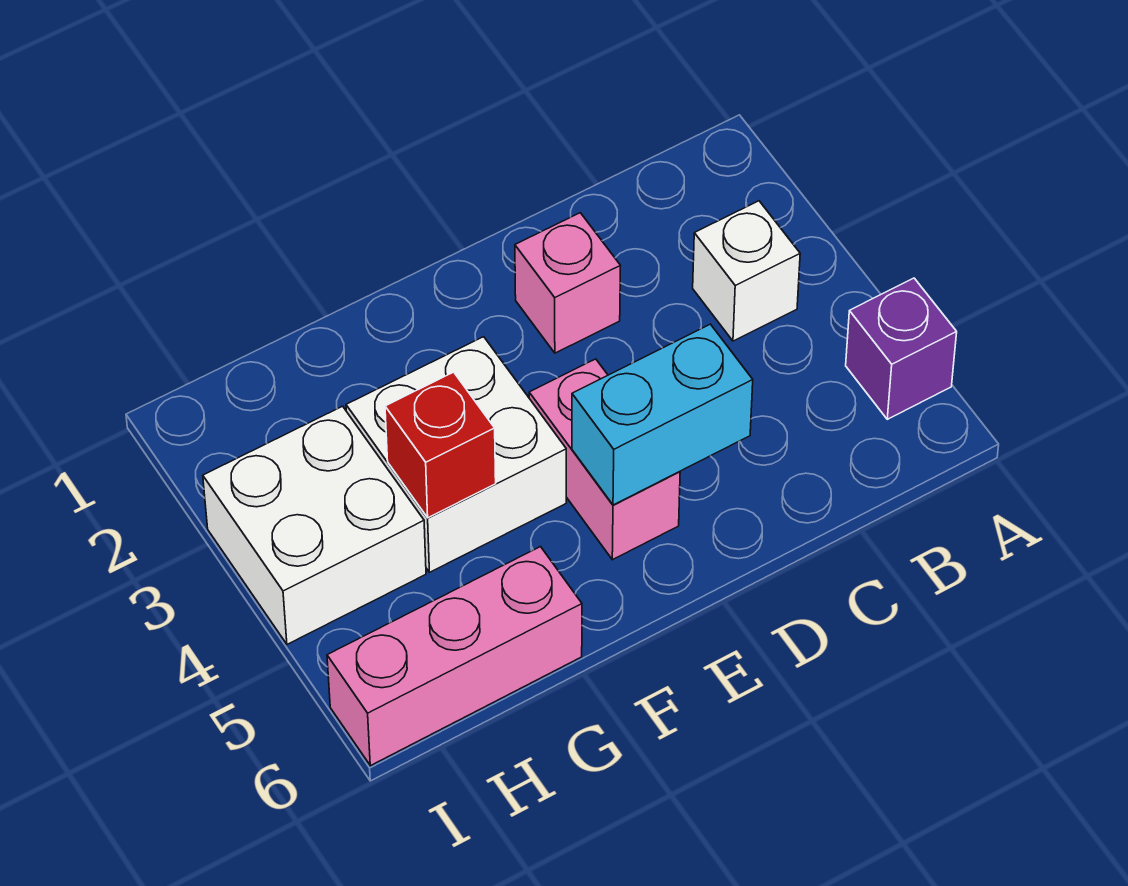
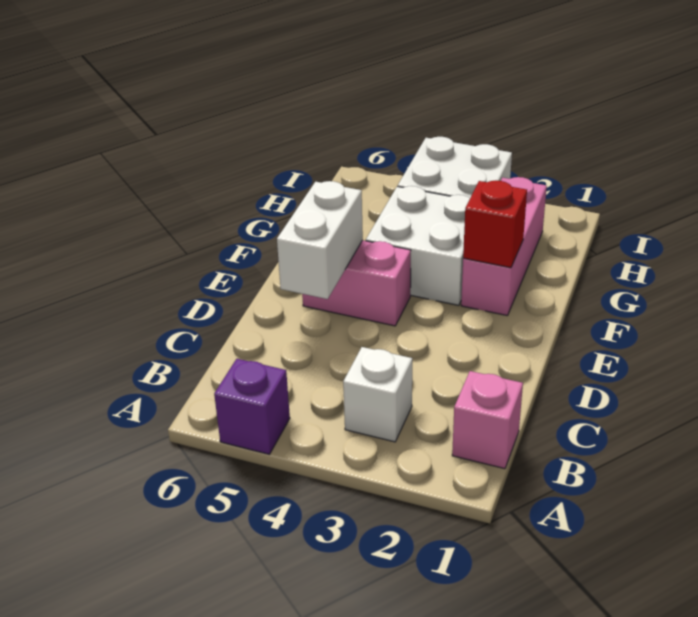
pink 1x1 brick [515,213,620,353] -> pink 1x1 brick moved to [452,371,523,469]
cyan 1x2 brick [572,324,753,505] -> white 1x2 brick [277,181,363,299]
red 1x1 brick [385,372,496,518] -> red 1x1 brick moved to [463,180,527,268]
pink 1x3 brick [327,547,582,766] -> pink 1x3 brick moved to [461,177,547,316]

